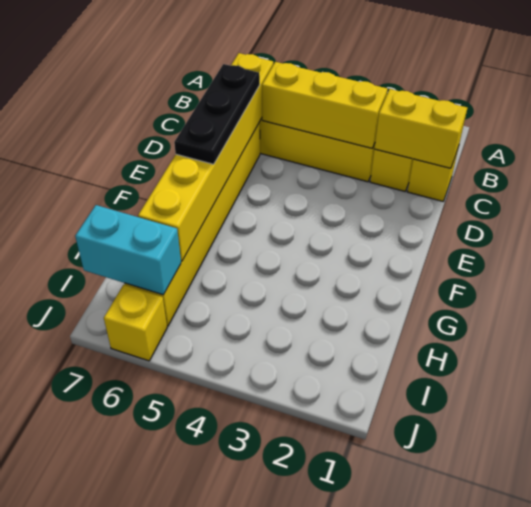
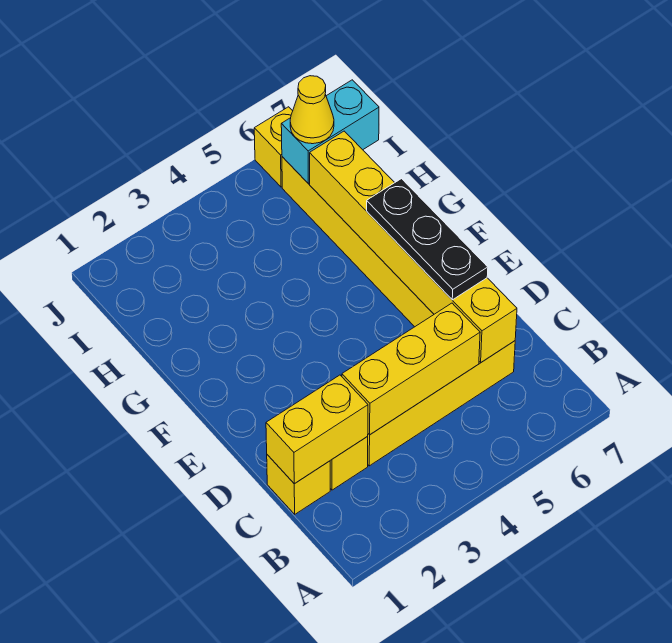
none -> yellow 1x1 cone [290,76,334,144]

